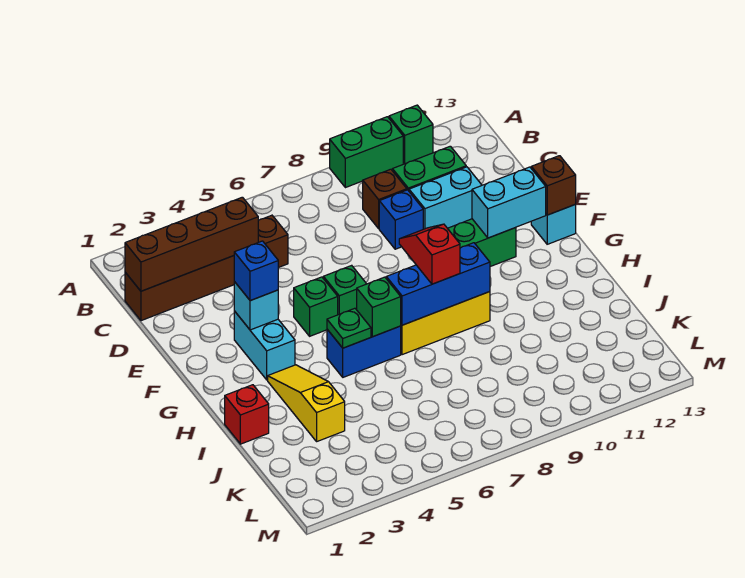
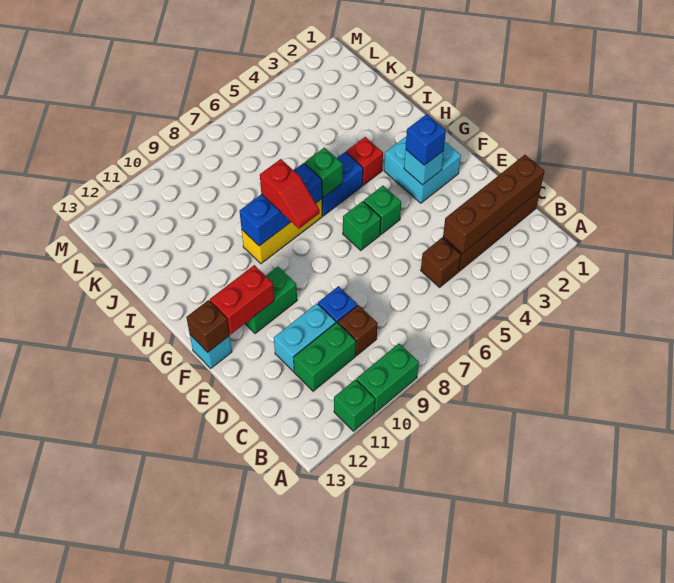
cyan 1x2 brick [234,311,295,380] -> cyan 2x2 brick [384,137,461,203]
cyan 1x2 brick [472,167,546,238] -> red 1x2 brick [210,265,274,334]
yellow 1x3 slope [268,365,345,441] -> none
green 1x1 plate [327,308,371,348] -> none
red 1x1 brick [225,385,269,444] -> red 1x1 brick moved to [346,137,383,185]

